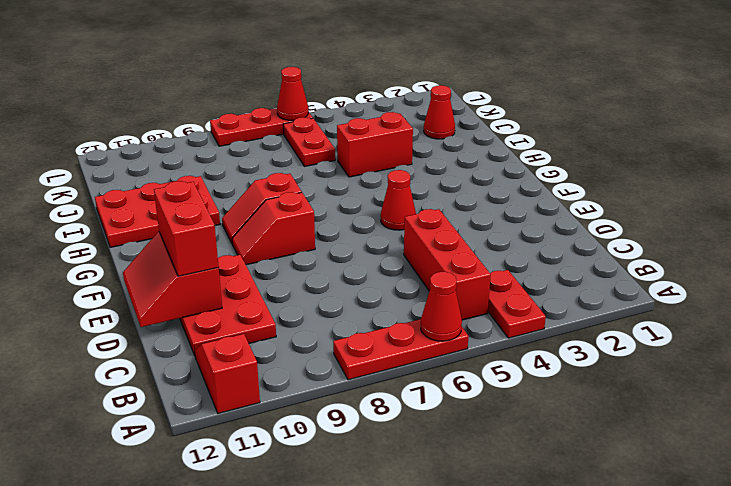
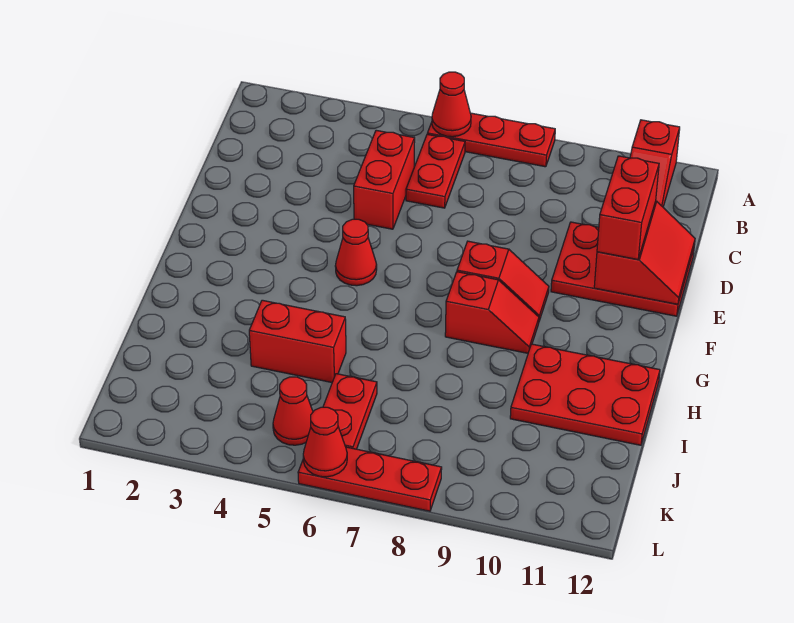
red 1x2 plate [488,270,546,338] -> red 1x2 plate moved to [406,134,465,208]
red 1x3 brick [404,209,491,320] -> red 1x2 brick [354,130,415,229]
red 2x3 plate [180,255,276,355] -> red 2x3 plate turned to [551,222,694,316]
red 1x1 cone [424,85,455,139] -> red 1x1 cone moved to [273,377,313,445]

